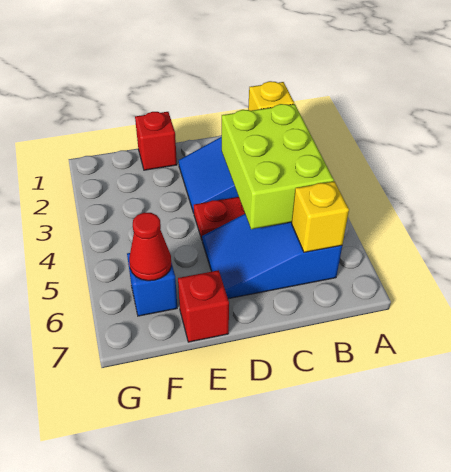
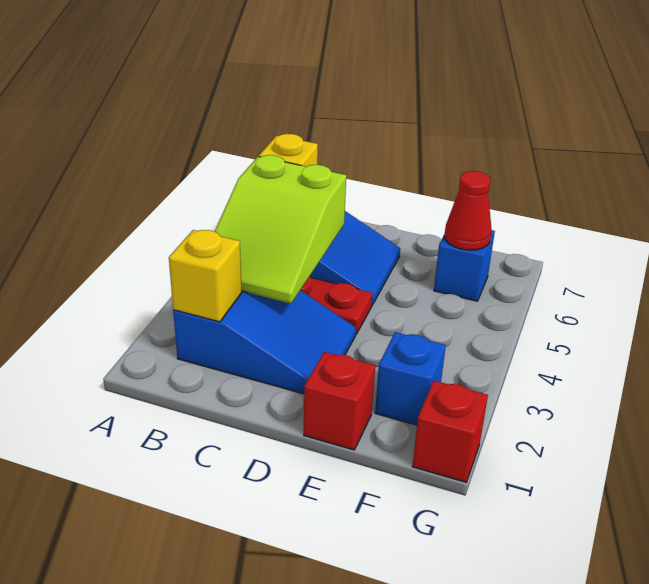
lime 2x3 brick [222,104,334,229] -> lime 2x3 slope [215,155,346,304]
red 1x1 brick [178,270,229,342] -> red 1x1 brick moved to [412,381,488,482]
none -> blue 1x1 brick [375,332,446,425]

